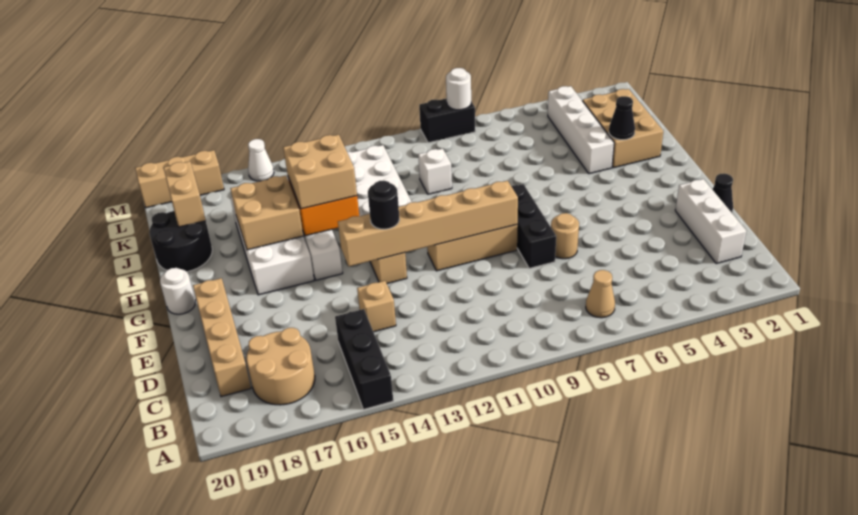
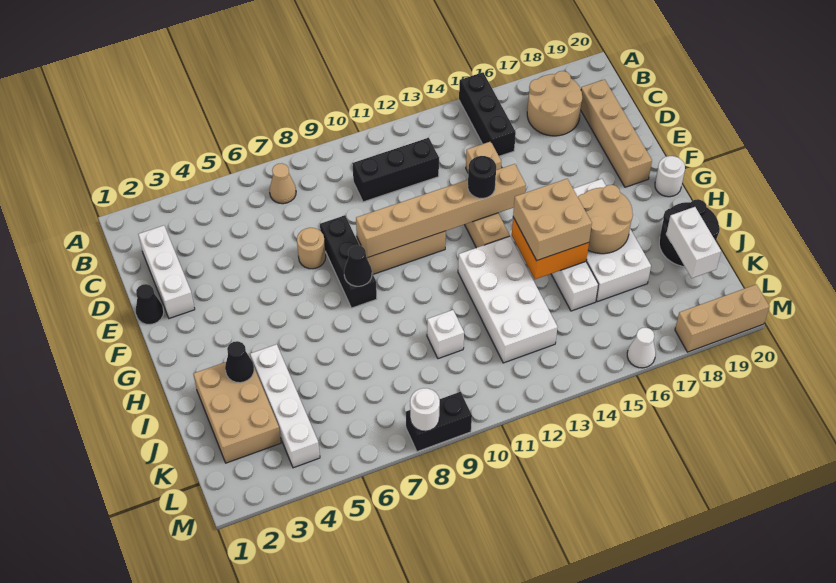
none -> black 1x3 brick [352,138,439,202]
none -> black 1x1 cone [344,245,372,286]
tan 2x2 brick [230,175,303,250] -> tan 2x2 round brick [578,185,633,254]
tan 1x2 brick [164,161,206,227] -> white 1x2 brick [666,207,721,278]

